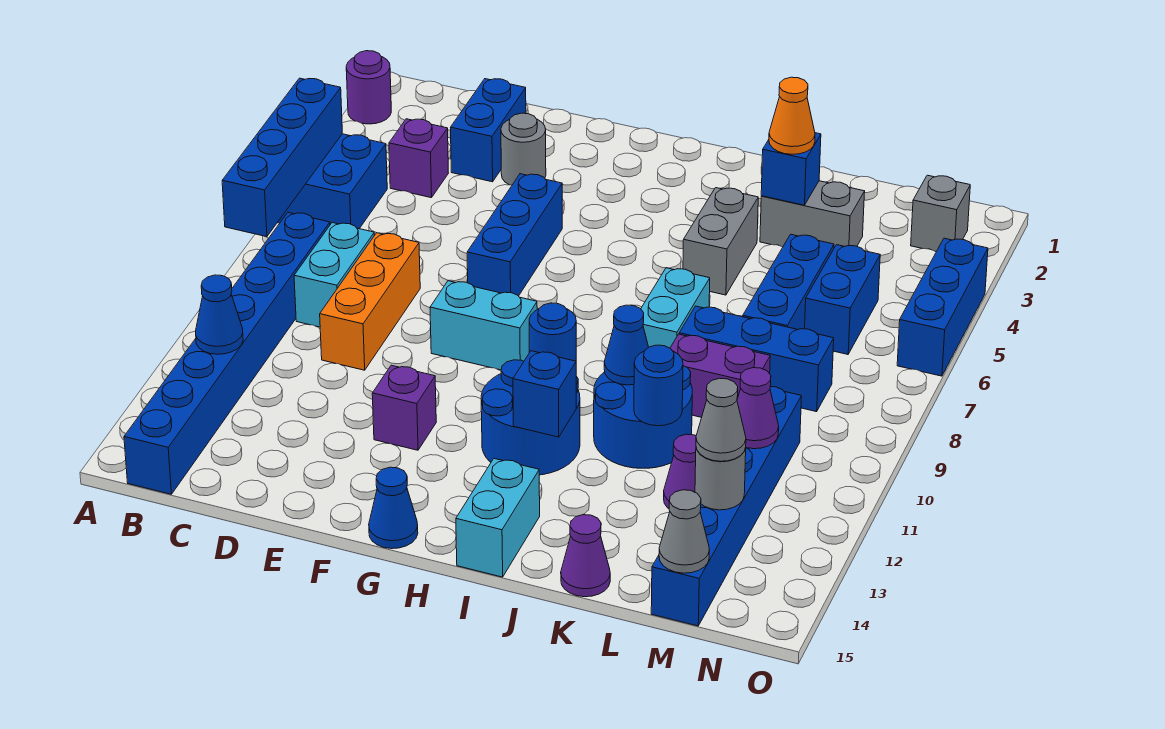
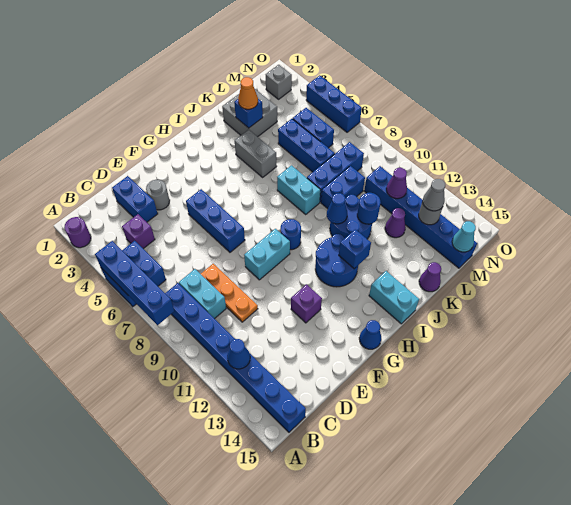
orange 1x3 brick [320,233,420,370] -> orange 1x3 plate [201,264,258,322]
grey 1x2 brick [760,181,865,248] -> grey 2x2 brick [222,88,277,137]
purple 1x2 brick [670,334,770,417] -> blue 1x2 brick [321,166,365,209]
grey 1x1 cone [659,490,710,573] -> cyan 1x1 cone [452,221,476,252]

